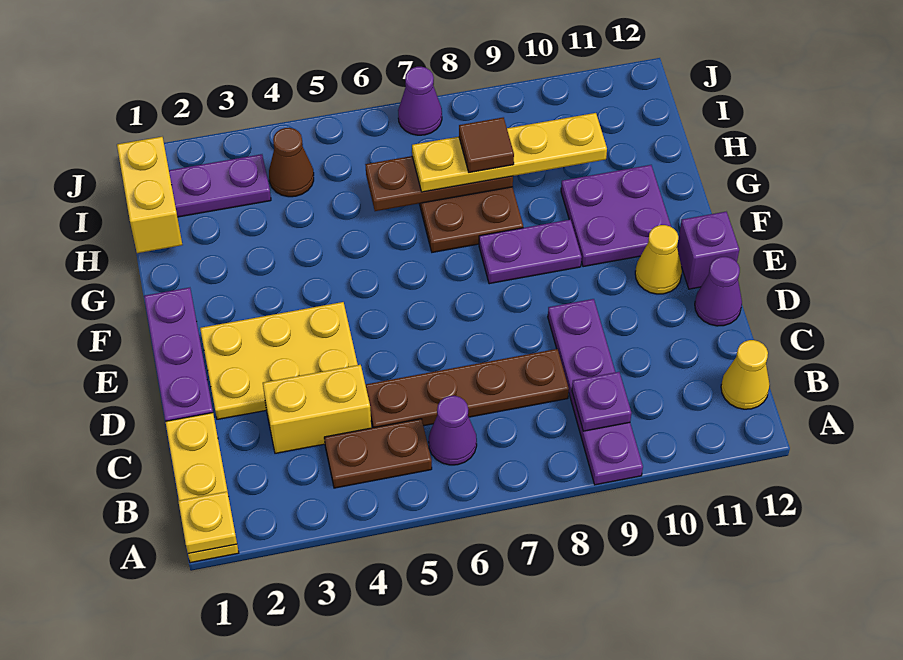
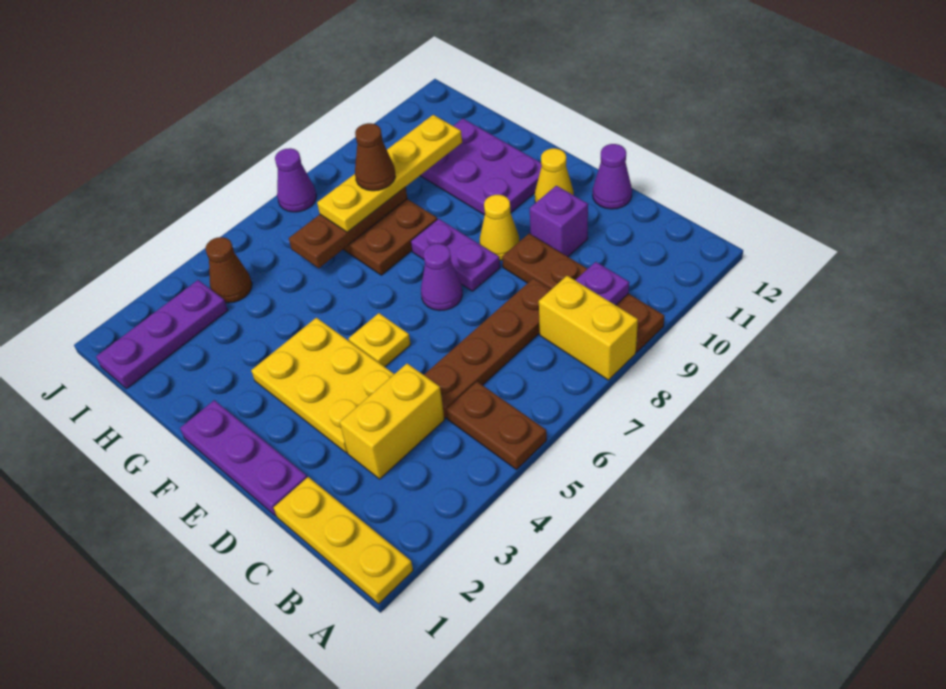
yellow 1x1 plate [178,491,237,554] -> yellow 1x1 plate moved to [349,313,411,367]
purple 1x4 plate [548,299,643,485] -> brown 1x4 plate [502,233,664,352]
brown 1x2 plate [324,419,432,488] -> brown 1x2 plate turned to [446,382,547,470]
purple 1x1 cone [429,396,477,465] -> purple 1x1 cone moved to [421,244,462,311]
yellow 1x1 cone [721,340,770,409] -> yellow 1x1 cone moved to [480,195,519,260]
yellow 2x3 plate [200,302,358,419] -> yellow 2x3 plate turned to [251,318,394,453]
purple 1x1 brick [677,212,739,289] -> purple 1x1 brick moved to [530,186,588,257]
purple 1x2 plate [479,220,582,284] -> purple 1x2 plate turned to [411,219,500,291]
purple 2x2 plate [561,165,671,267] -> purple 2x3 plate [420,118,542,215]
yellow 1x2 brick [117,137,182,253] -> yellow 1x2 brick moved to [539,276,638,380]
brown 1x1 tile [459,117,514,173] -> brown 1x1 cone [355,123,395,191]

